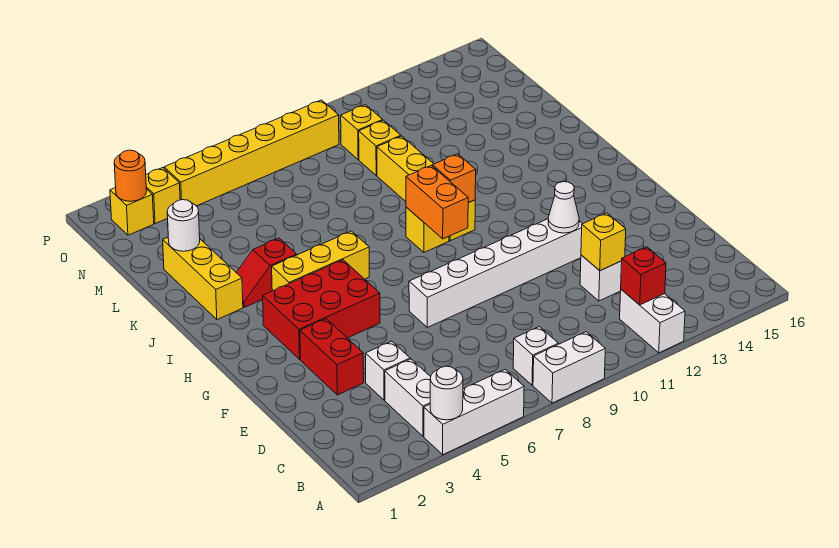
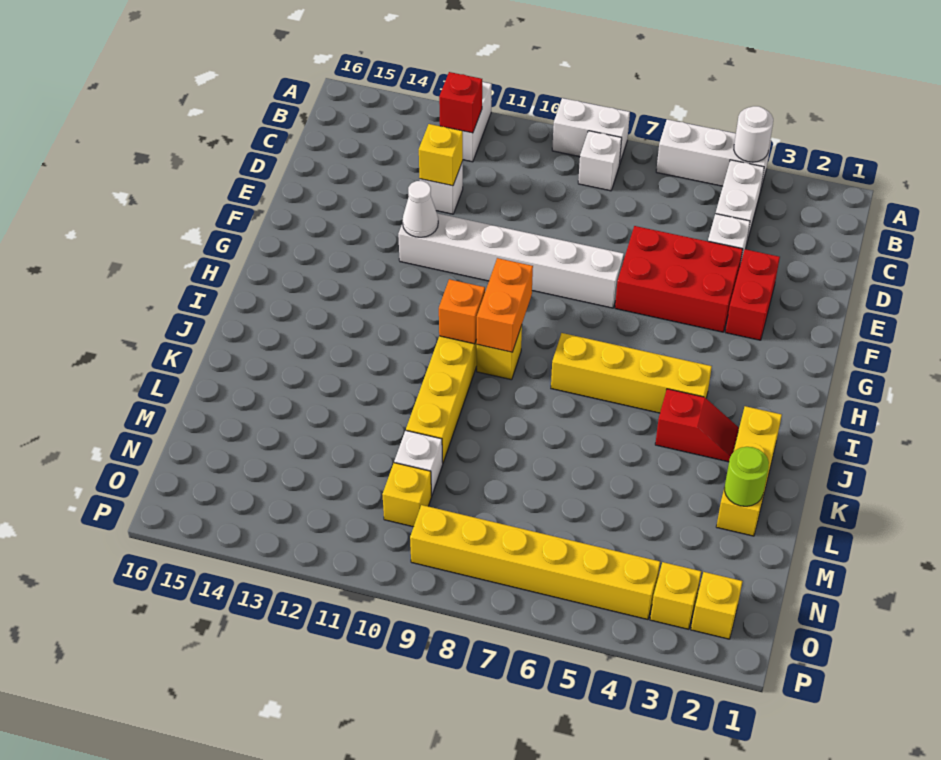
red 2x3 brick [263,260,380,359] -> red 2x3 brick moved to [615,226,743,332]
yellow 1x3 brick [272,231,369,291] -> yellow 1x4 brick [551,333,712,413]
white 1x1 round brick [167,200,200,251] -> lime 1x1 round brick [725,447,769,506]
yellow 1x1 brick [359,120,401,176] -> white 1x1 brick [394,431,443,496]
orange 1x1 round brick [114,150,147,201] -> none

